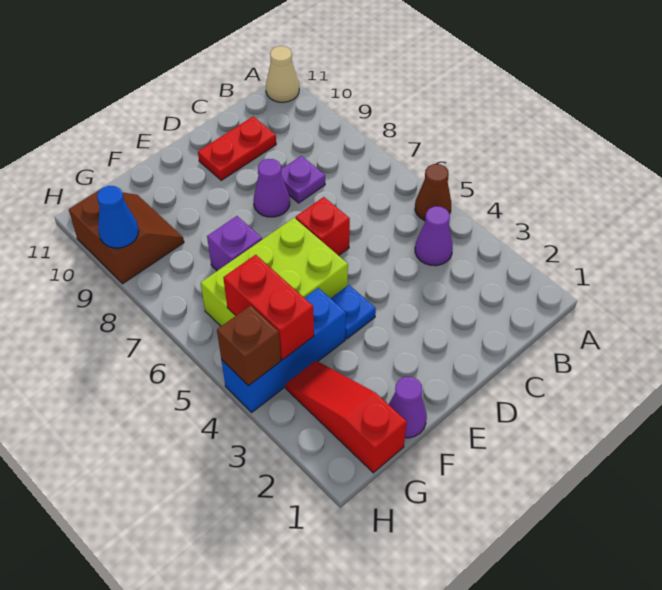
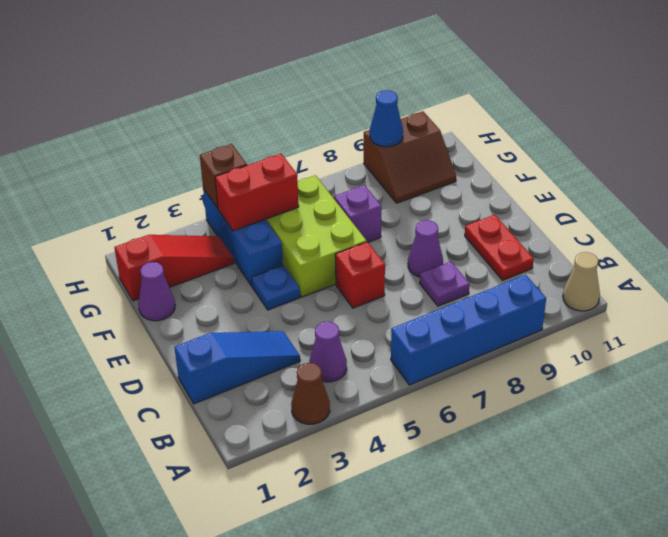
brown 1x1 cone [415,164,451,221] -> brown 1x1 cone moved to [291,363,330,424]
none -> blue 1x4 brick [391,275,546,385]
none -> blue 1x3 slope [174,331,300,404]

